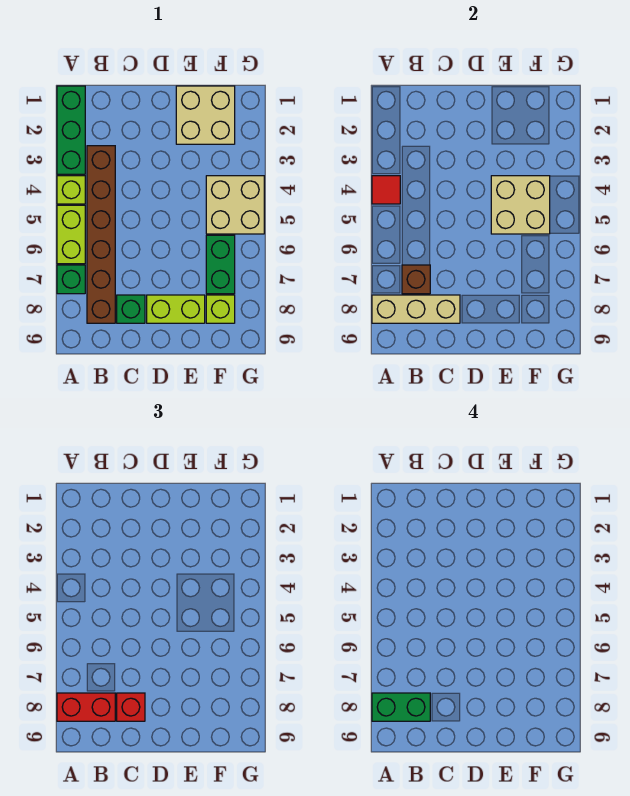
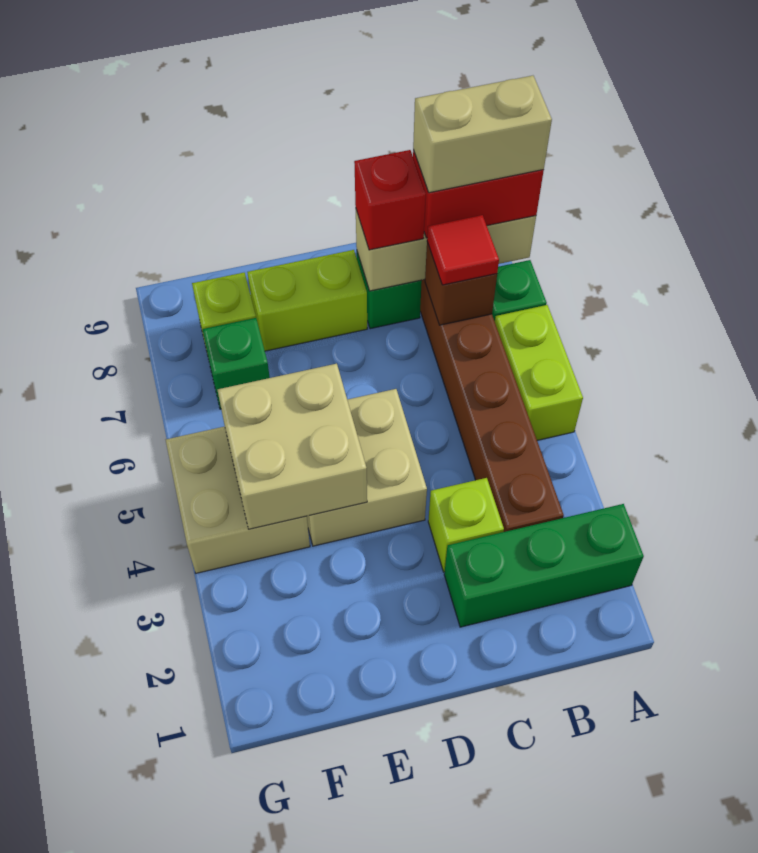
green 1x3 brick [57,86,85,174] -> green 1x3 brick turned to [444,504,644,627]
lime 1x1 brick [57,176,85,204] -> lime 1x1 brick moved to [428,478,504,572]
red 1x1 tile [372,176,400,204] -> red 1x1 tile moved to [427,215,499,285]
green 1x2 brick [372,693,430,721] -> tan 1x2 brick [413,76,552,193]
tan 2x2 brick [176,86,235,144] -> tan 2x2 brick moved to [307,389,427,546]
green 1x2 brick [206,235,235,294] -> green 1x1 brick [202,318,270,409]

